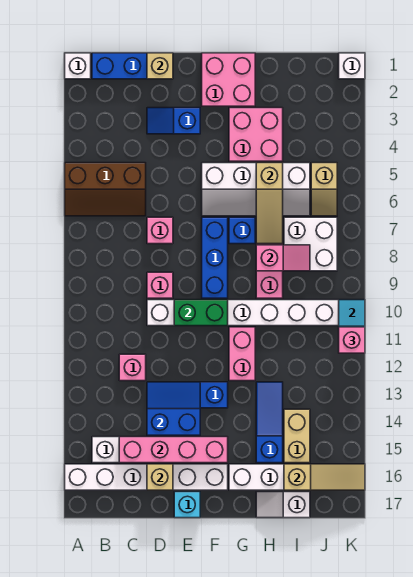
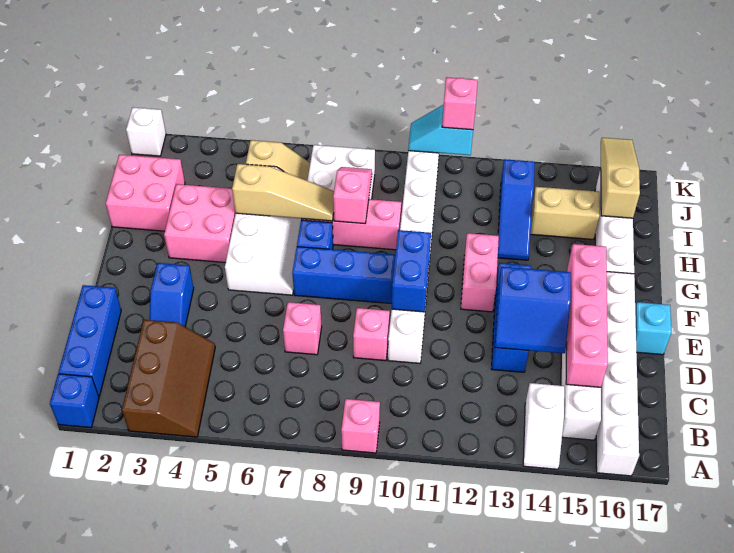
white 1x1 brick [65,53,91,79] -> blue 1x1 brick [50,374,99,428]
brown 2x3 slope [65,163,146,216] -> brown 2x3 slope moved to [122,320,215,437]
pink 1x1 brick [119,354,146,381] -> pink 1x1 brick moved to [341,399,380,453]
tan 1x1 brick [147,53,173,79] -> none
blue 2x2 slope [147,382,200,435] -> blue 2x2 slope turned to [495,267,571,353]
tan 1x1 brick [147,464,173,490] -> none
green 1x2 brick [174,300,228,326] -> blue 1x2 brick [392,230,431,312]
pink 2x2 brick [202,53,255,106] -> pink 2x2 brick moved to [106,155,185,231]
pink 1x2 brick [229,327,255,381] -> pink 1x2 brick turned to [461,233,499,312]
blue 1x3 slope [256,382,283,463] -> blue 1x3 slope turned to [498,159,535,260]
white 1x2 slope [256,492,310,518] -> white 1x2 slope moved to [523,383,564,469]

